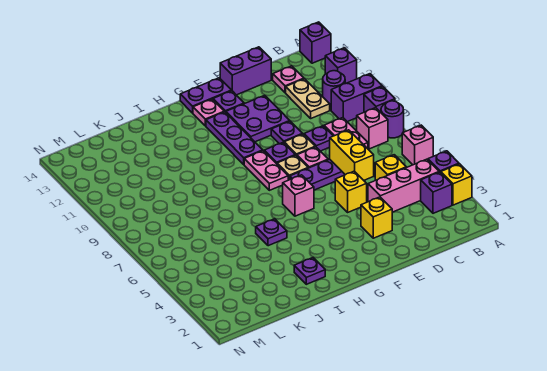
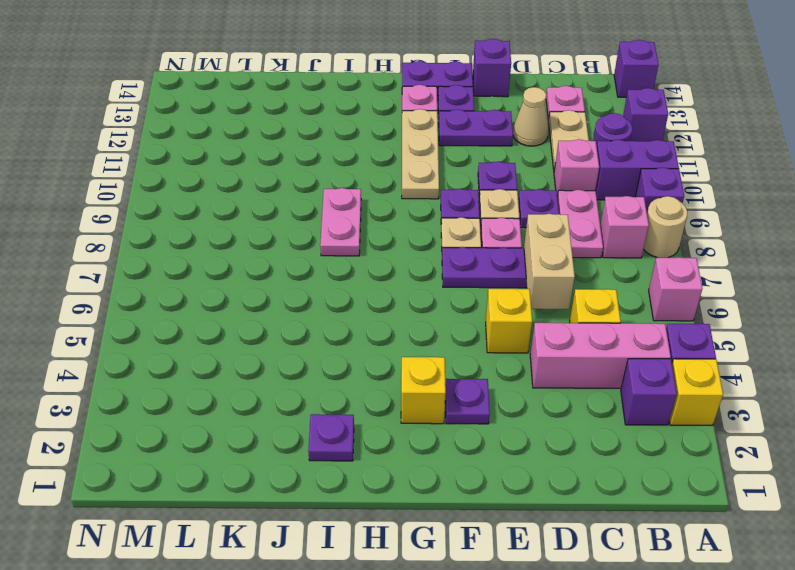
purple 1x1 round brick [381,101,404,138] -> tan 1x1 round brick [644,196,687,258]
yellow 1x2 brick [330,130,374,180] -> tan 1x2 brick [524,214,575,309]
none -> tan 1x1 cone [513,87,549,146]
purple 1x2 brick [220,47,271,95] -> purple 1x1 brick [473,39,511,97]
yellow 1x1 brick [361,197,392,238] -> yellow 1x1 brick moved to [401,357,446,424]
purple 2x2 plate [226,95,290,142] -> purple 1x2 plate [439,109,513,146]
pink 1x1 brick [283,175,314,216] -> pink 1x1 brick moved to [554,139,599,196]
pink 1x2 plate [244,151,288,190] -> pink 1x2 plate moved to [320,188,361,256]
purple 1x3 plate [206,112,263,164] -> tan 1x3 plate [402,109,439,199]
purple 1x1 plate [256,219,287,246] -> purple 1x1 plate moved to [445,379,490,424]

